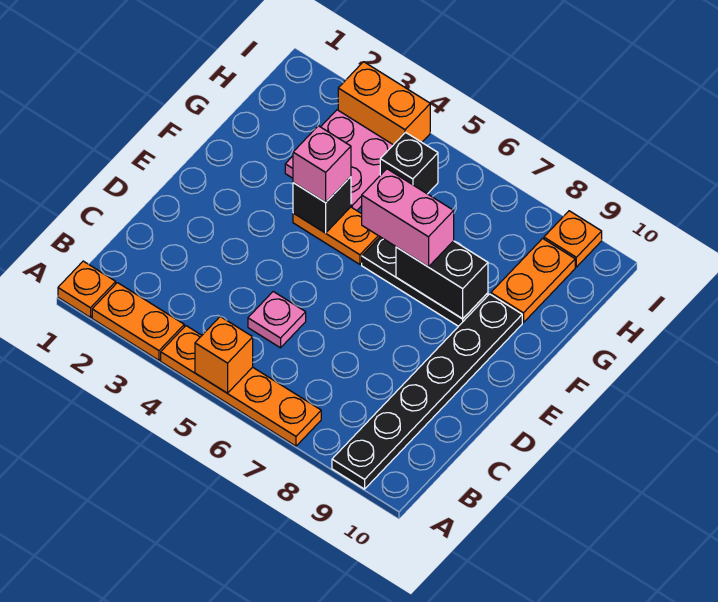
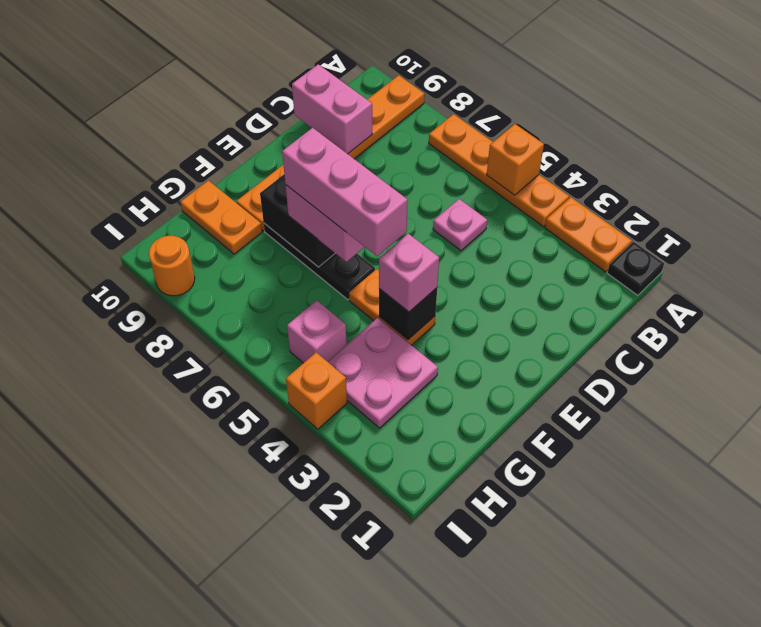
orange 1x1 plate [58,261,116,317] -> black 1x1 plate [607,242,664,295]
black 1x6 plate [332,294,522,489] -> orange 1x6 plate [237,75,425,231]
none -> pink 1x2 brick [292,64,372,154]
none -> pink 1x3 brick [282,128,408,256]
orange 1x2 plate [491,239,575,323] -> orange 1x2 plate turned to [180,181,262,254]
black 1x1 brick [380,132,438,194] -> pink 1x1 brick [287,300,347,363]
orange 1x2 brick [338,62,430,145] -> orange 1x1 brick [286,352,347,429]
orange 1x1 plate [544,211,602,267] -> orange 1x1 round brick [149,236,195,296]

